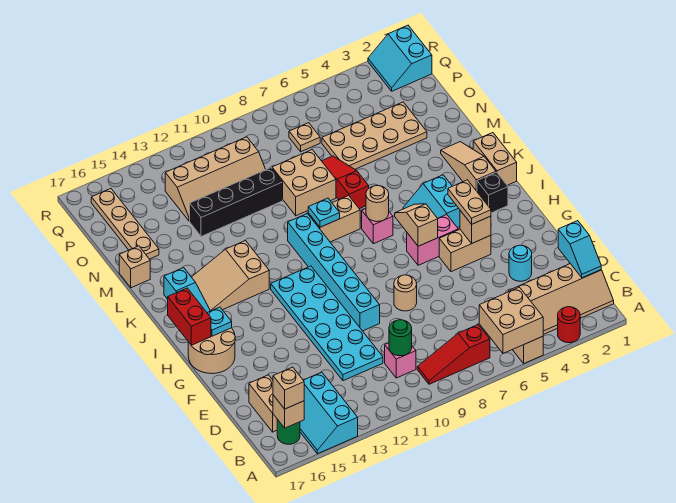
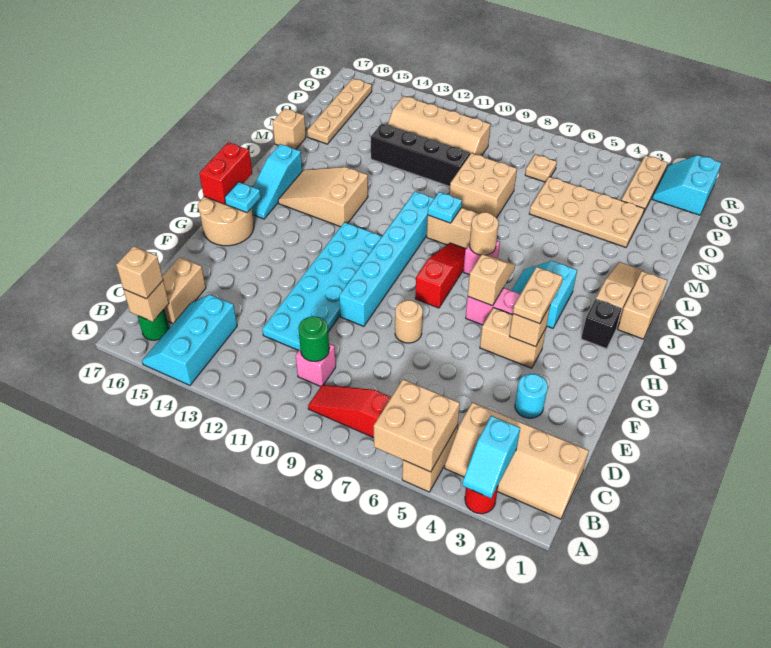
cyan 1x2 slope [558,221,601,278] -> cyan 1x2 slope moved to [462,416,520,498]
red 1x3 slope [322,156,369,209] -> red 1x3 slope moved to [415,243,466,308]
none -> tan 1x3 plate [621,155,668,213]

